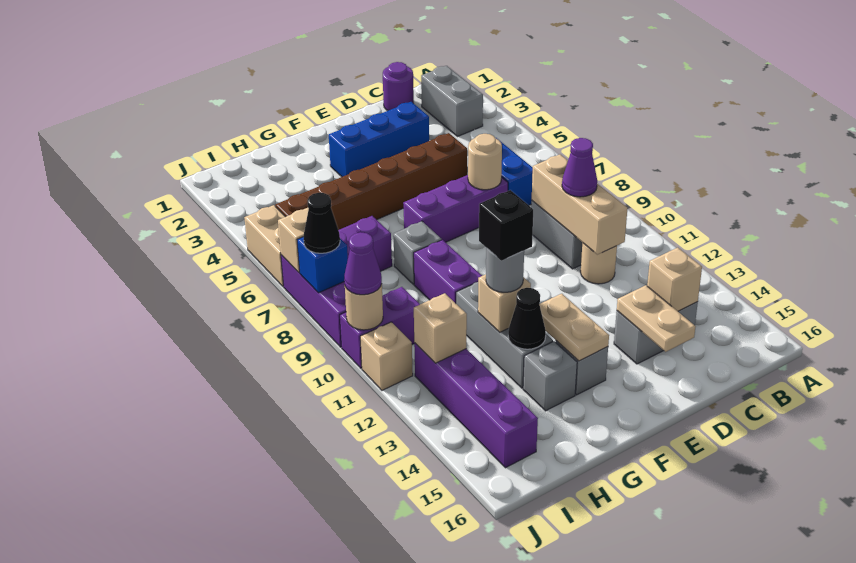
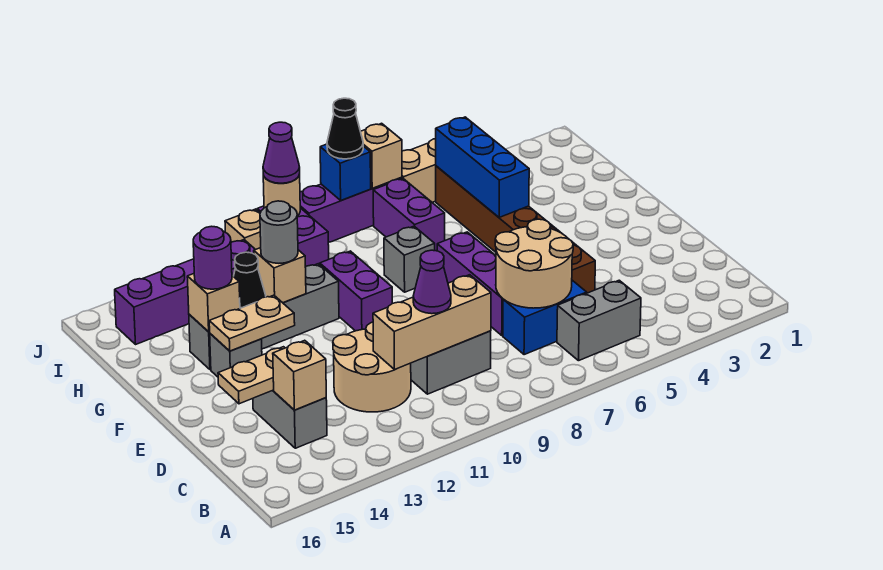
grey 1x2 brick [421,66,483,137] -> grey 1x2 brick moved to [557,280,641,361]
purple 1x1 round brick [383,62,414,111] -> purple 1x1 round brick moved to [193,226,232,289]
tan 1x1 round brick [581,242,617,284] -> tan 2x2 round brick [333,322,411,412]
blue 1x3 brick [329,102,429,177] -> blue 1x3 brick moved to [436,117,529,218]
tan 1x1 round brick [468,134,502,190] -> tan 2x2 round brick [495,219,573,308]
purple 1x2 brick [414,240,482,303] -> purple 1x2 brick turned to [320,251,392,331]
black 1x1 brick [479,190,533,261] -> none
tan 1x1 brick [414,293,467,363] -> tan 1x1 brick moved to [187,274,240,332]

